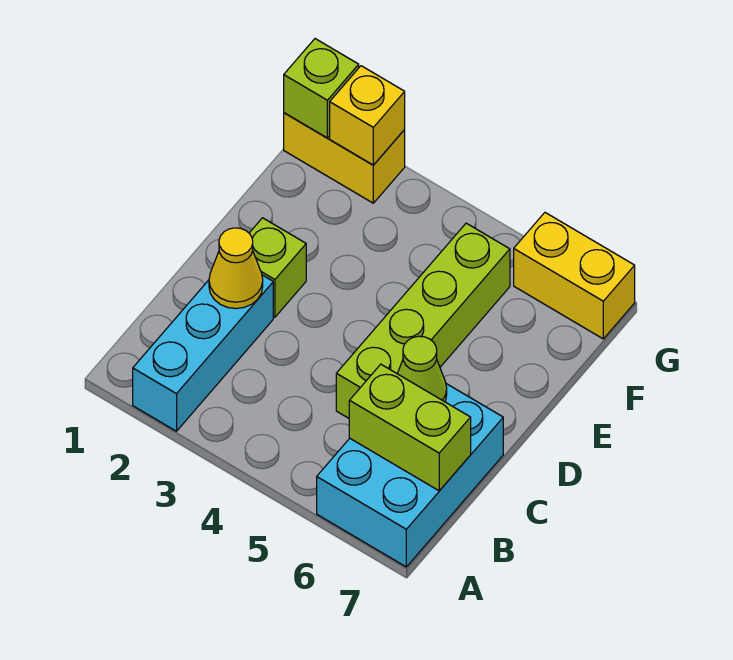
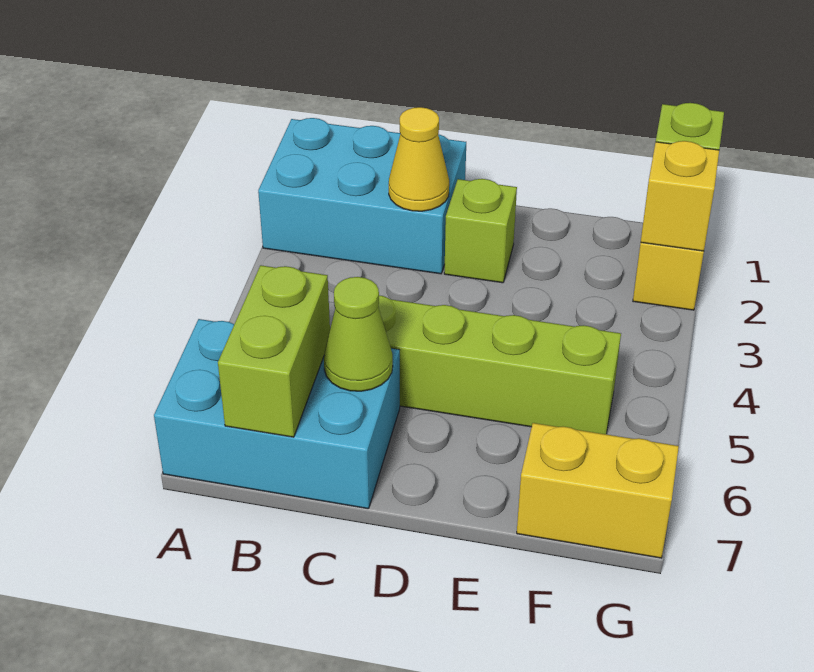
cyan 1x3 brick [133,275,273,431] -> cyan 2x3 brick [258,118,466,274]
yellow 1x2 brick [514,213,635,339] -> yellow 1x2 brick turned to [517,423,679,558]

